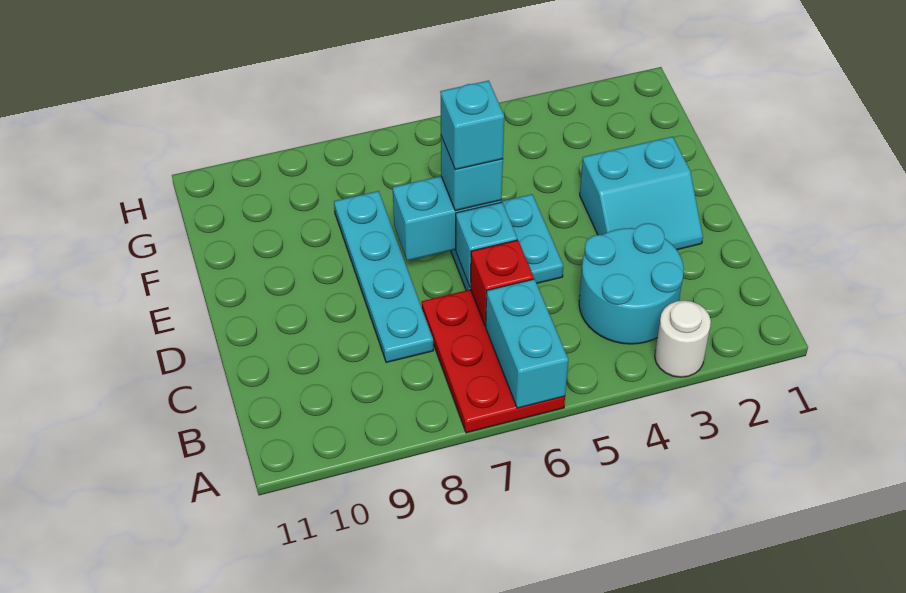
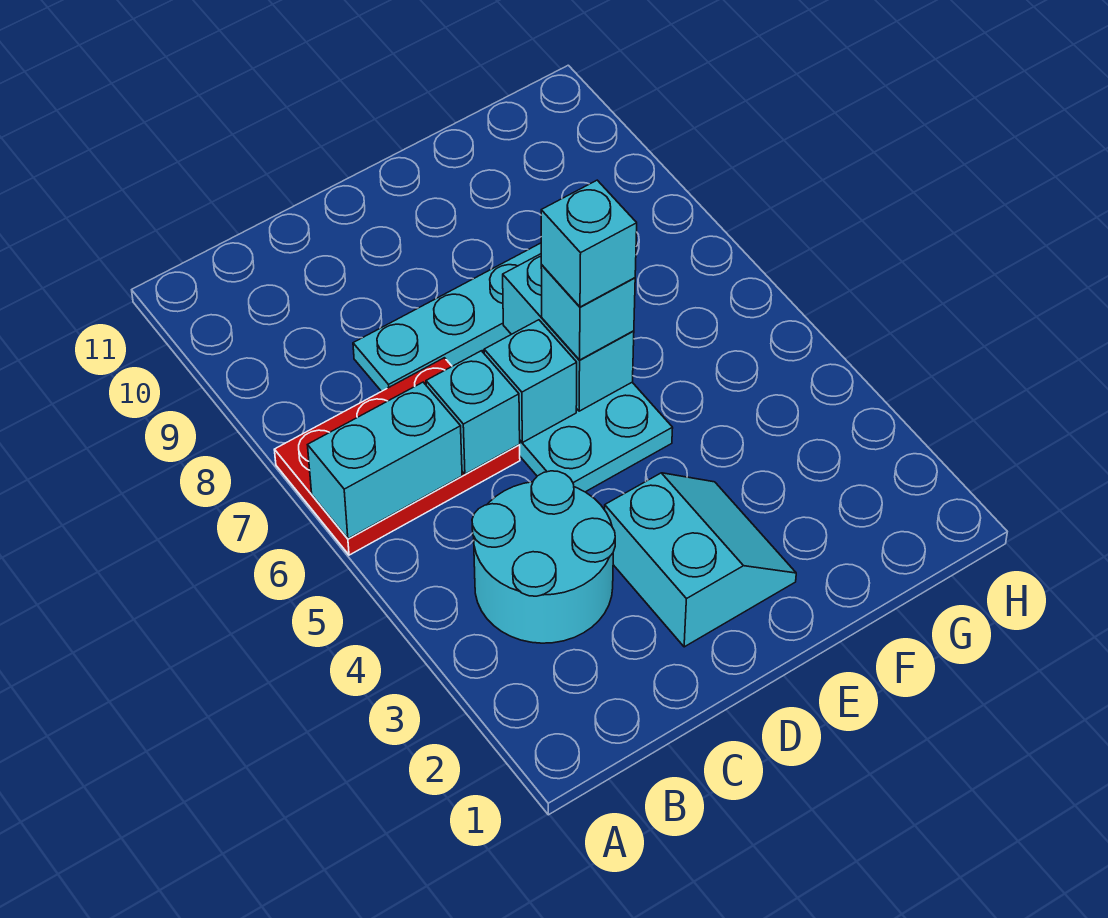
white 1x1 round brick [655,301,711,377] -> none
red 1x1 brick [471,240,534,326] -> cyan 1x1 brick [426,351,520,474]
cyan 2x2 slope [580,137,703,250] -> cyan 2x2 slope turned to [605,473,796,647]

